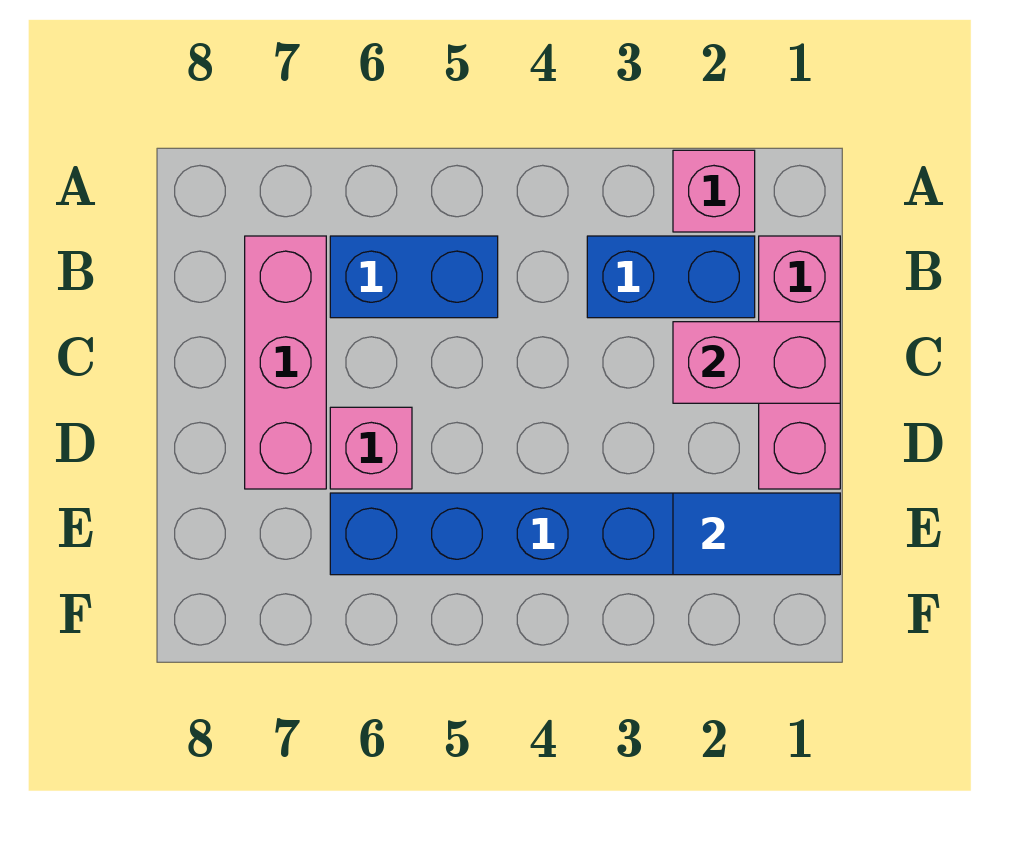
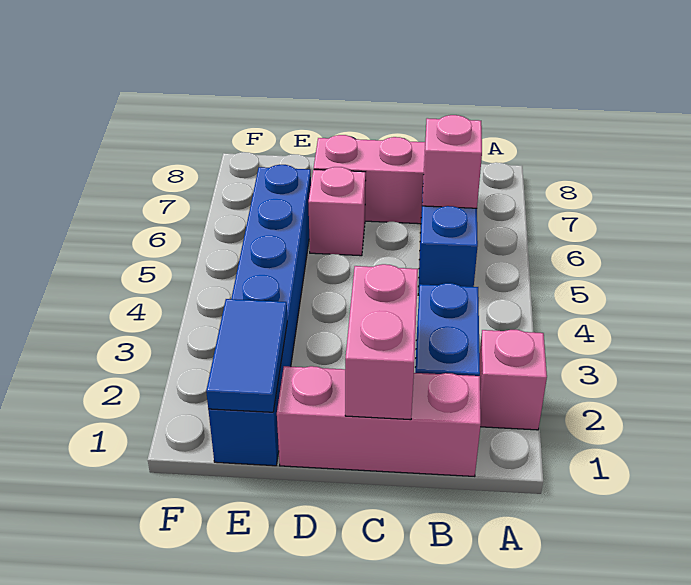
none -> pink 1x1 brick [422,115,482,208]

